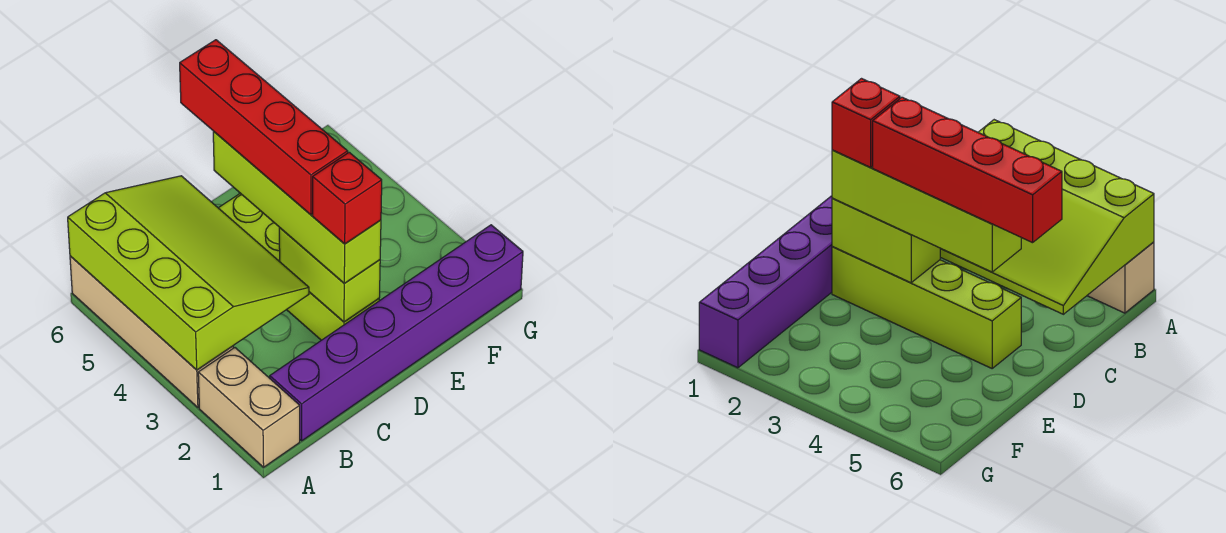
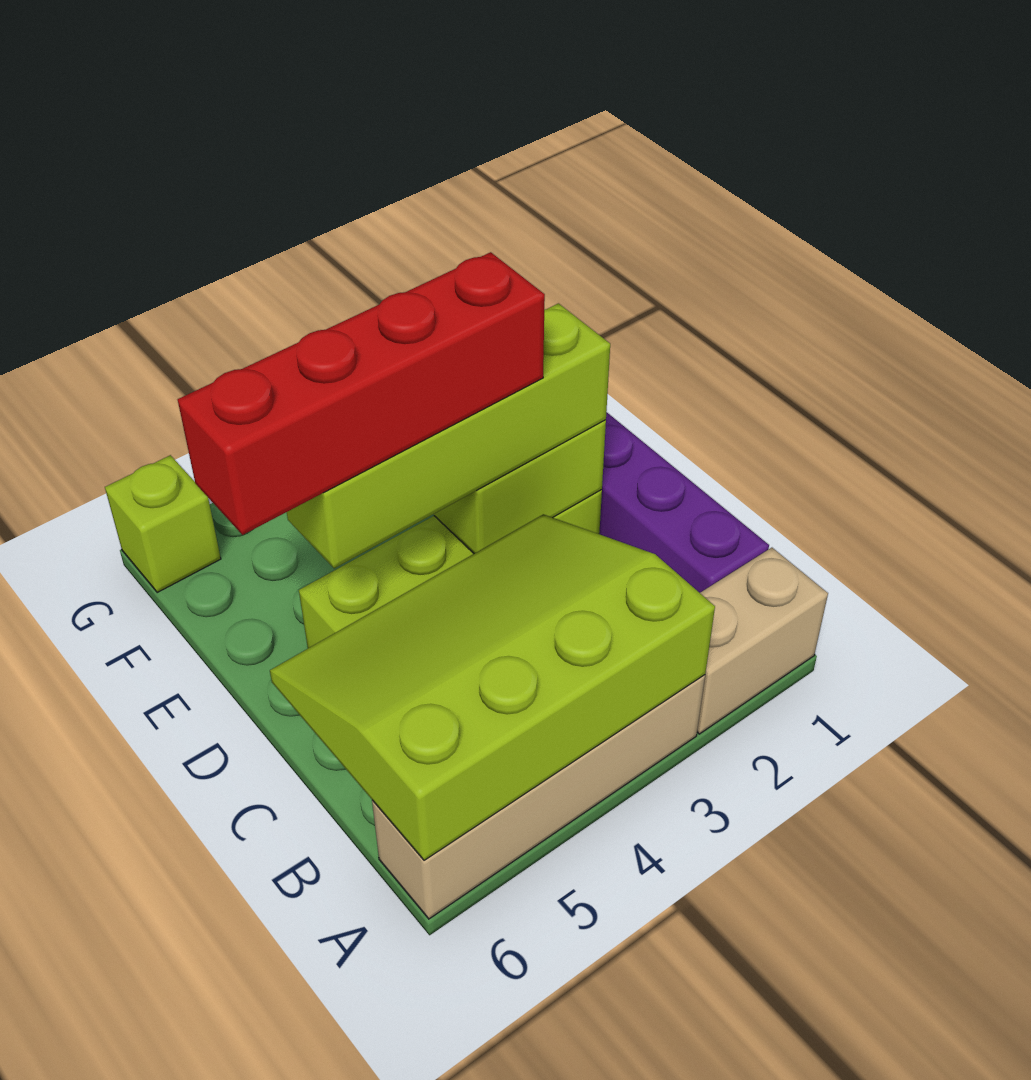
red 1x1 brick [313,152,382,244] -> none
none -> lime 1x1 brick [105,455,221,593]

